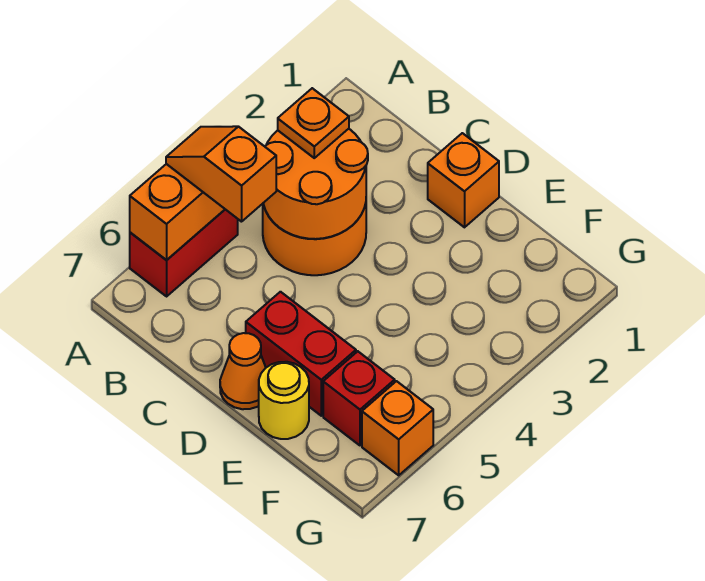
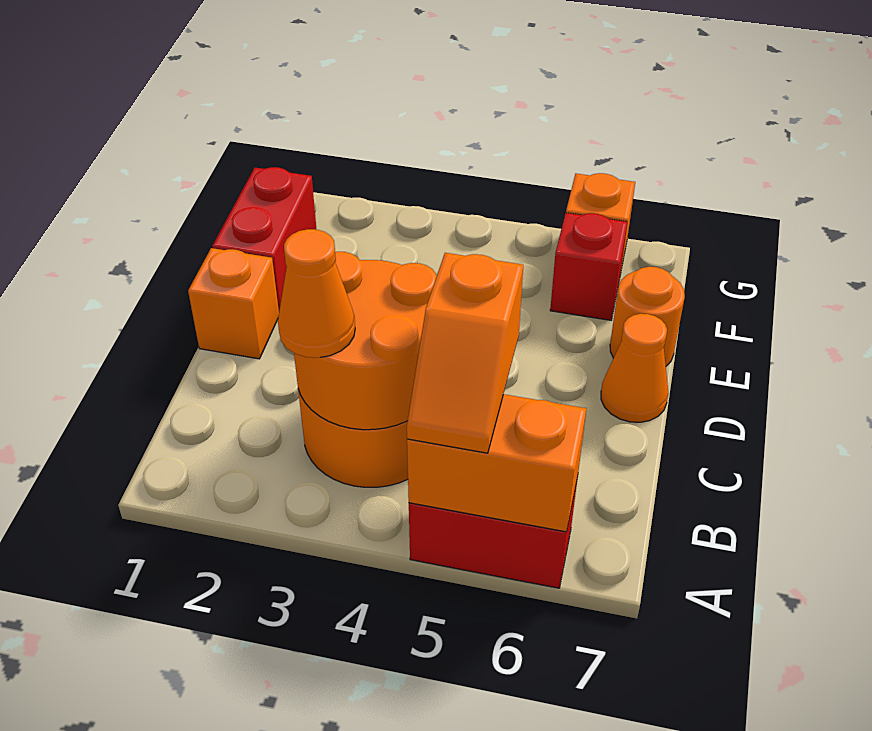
orange 1x1 plate [278,88,349,158] -> orange 1x1 cone [278,229,355,358]
red 1x2 brick [246,292,356,416] -> red 1x2 brick moved to [212,167,317,311]
yellow 1x1 round brick [259,362,309,439] -> orange 1x1 round brick [610,267,685,366]

